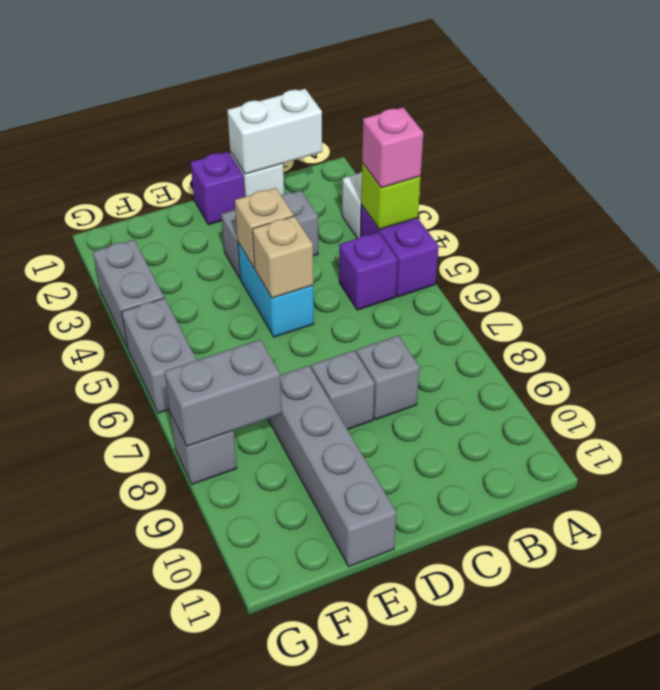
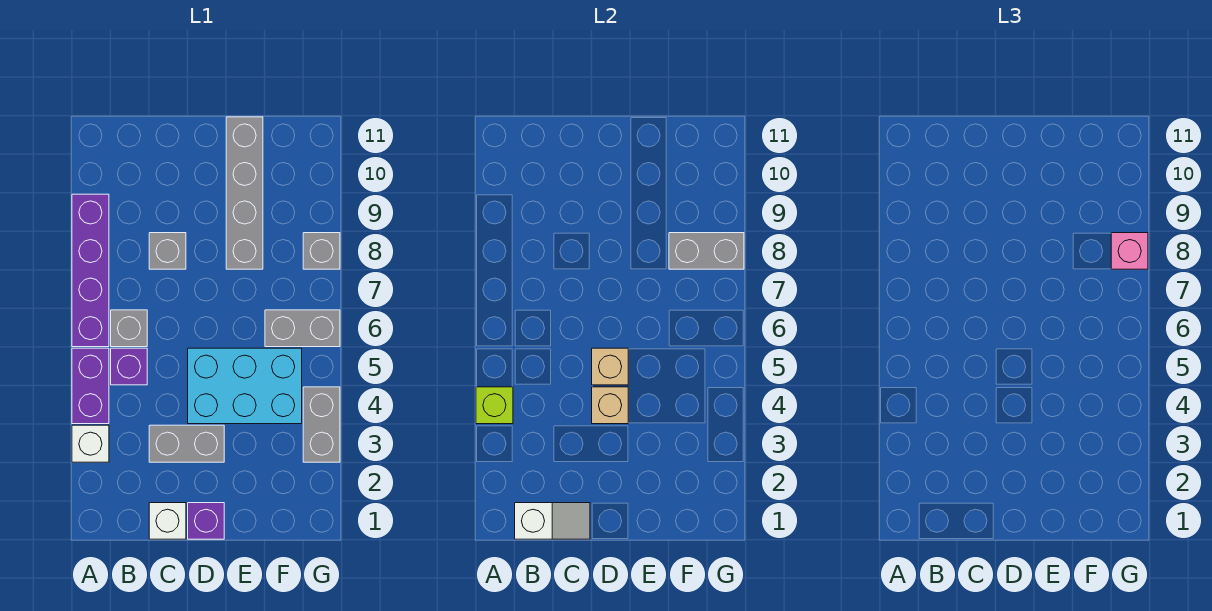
pink 1x1 brick [362,107,423,188] -> pink 1x1 brick moved to [1111,233,1148,269]
none -> purple 1x4 brick [72,194,109,347]
white 1x2 brick [227,89,322,174] -> white 1x2 slope [515,503,590,539]
cyan 1x2 brick [238,243,314,337] -> cyan 2x3 brick [188,348,302,424]
grey 1x1 brick [311,350,375,430] -> grey 1x1 brick moved to [111,310,147,347]
grey 1x2 brick [122,298,197,413] -> grey 1x2 brick turned to [265,310,340,347]

